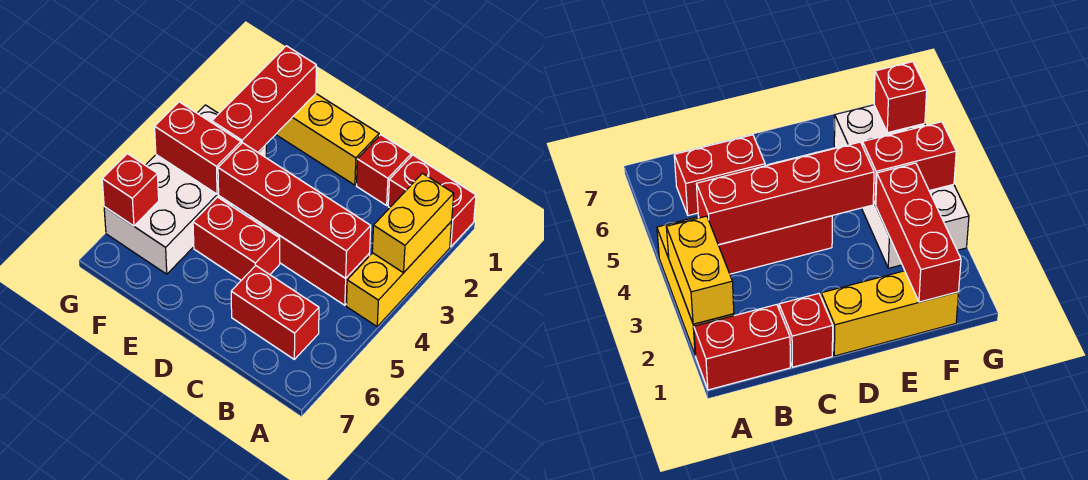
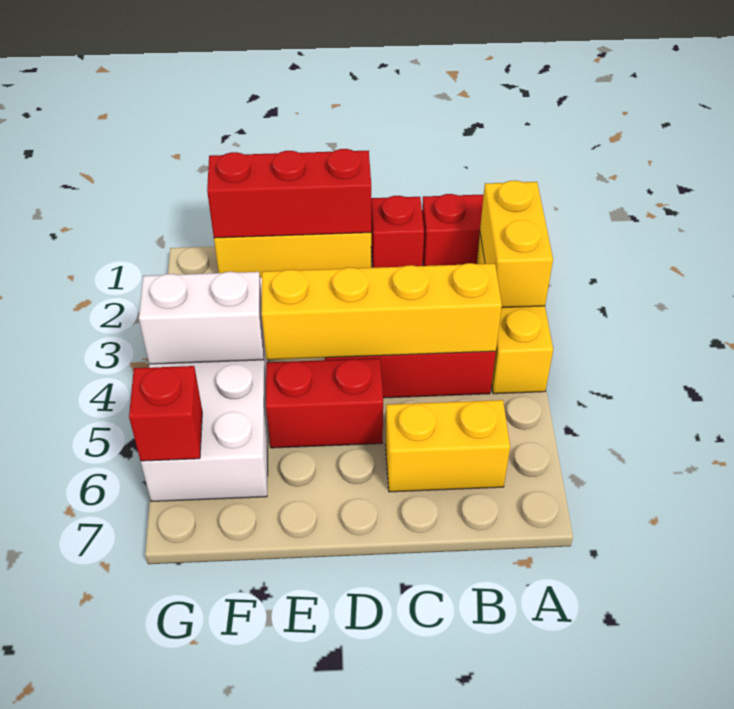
red 1x4 brick [218,143,371,278] -> yellow 1x4 brick [262,263,502,360]
red 1x2 brick [231,266,319,359] -> yellow 1x2 brick [385,400,510,492]
red 1x3 brick [212,46,316,152] -> red 1x3 brick turned to [207,149,371,238]
red 1x2 brick [155,102,241,194] -> white 1x2 brick [139,272,264,364]

